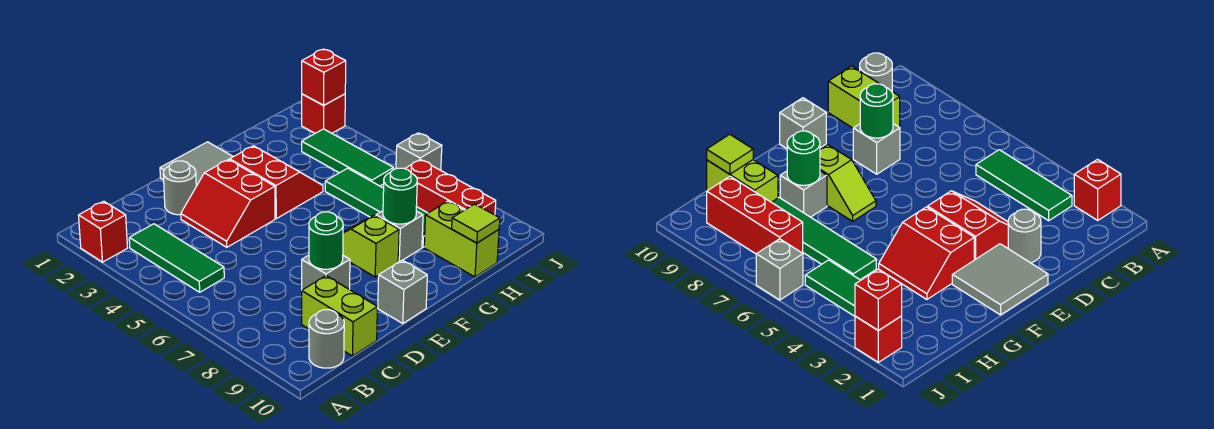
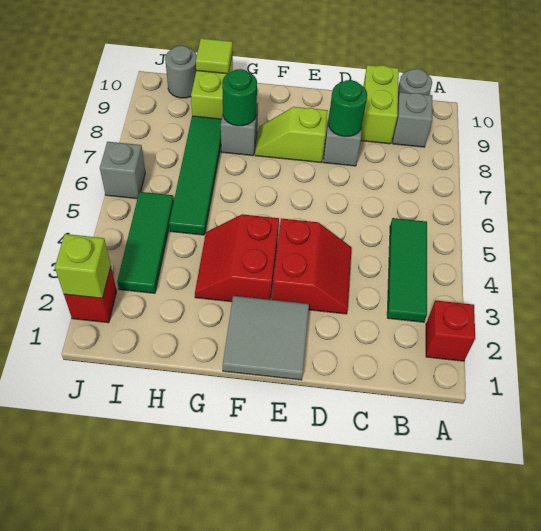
grey 1x1 round brick [163,161,196,215] -> grey 1x1 round brick moved to [165,46,197,98]
grey 1x1 brick [378,260,427,324] -> grey 1x1 brick moved to [393,92,432,147]
lime 1x2 slope [343,215,399,277] -> lime 1x2 slope turned to [255,107,328,163]
red 1x3 brick [405,160,496,215] -> none
red 1x1 brick [302,49,346,105] -> lime 1x1 brick [55,234,111,298]

